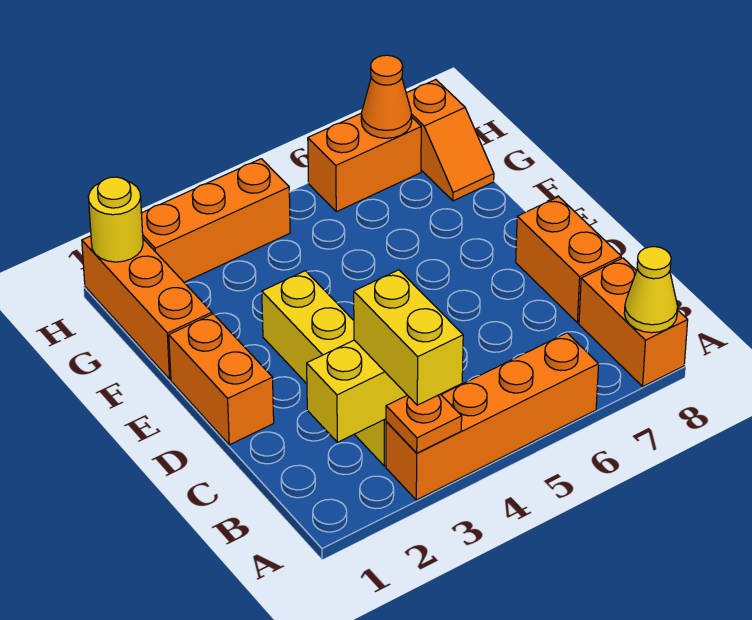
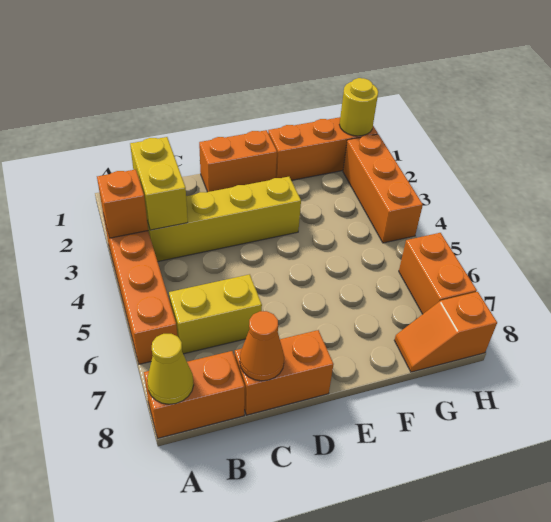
orange 1x1 plate [386,394,462,453] -> orange 1x1 brick [97,170,148,238]
yellow 1x2 brick [354,270,463,405] -> yellow 1x2 brick moved to [169,274,262,354]
orange 1x1 cone [361,55,412,138] -> orange 1x1 cone moved to [240,311,284,381]

